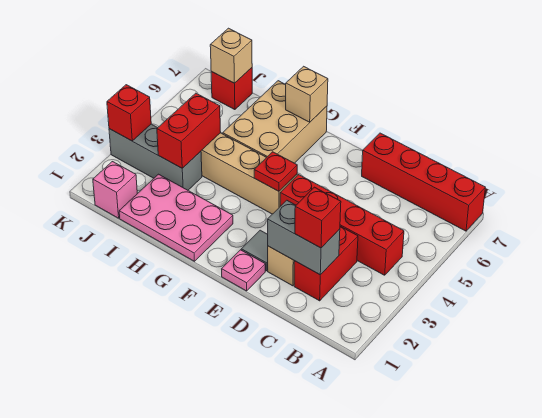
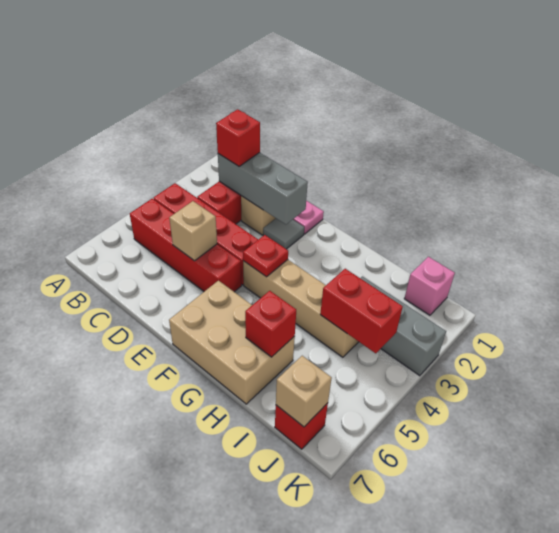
red 1x4 brick [362,133,485,231] -> red 1x4 brick moved to [130,198,241,292]
grey 1x2 brick [268,200,340,275] -> grey 1x3 brick [218,153,308,224]
pink 2x3 plate [119,174,233,261] -> none
tan 2x3 brick [223,81,327,163] -> tan 2x3 brick turned to [169,280,295,404]
tan 1x1 brick [285,66,328,122] -> tan 1x1 brick moved to [169,201,217,261]
red 1x2 brick [157,93,221,168] -> red 1x2 brick turned to [320,269,403,353]
red 1x1 brick [107,85,151,141] -> red 1x1 brick moved to [245,291,296,357]

